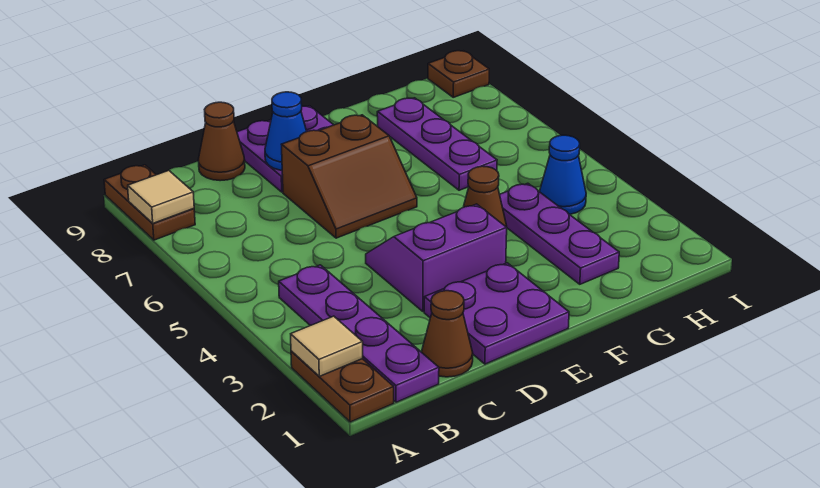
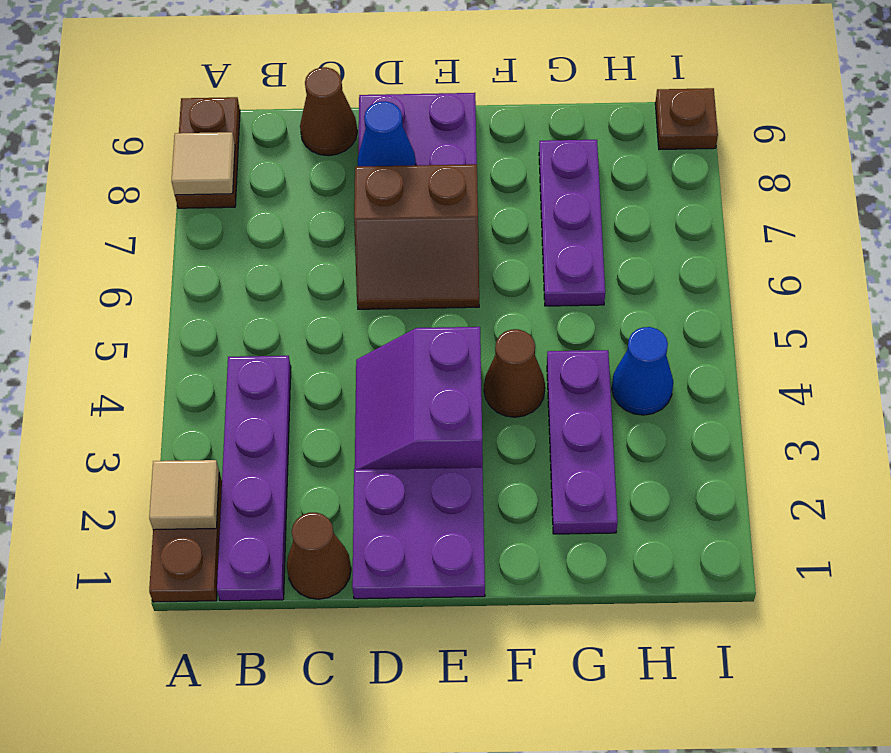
purple 2x2 slope [366,204,507,312] -> purple 2x2 slope turned to [355,327,483,469]

